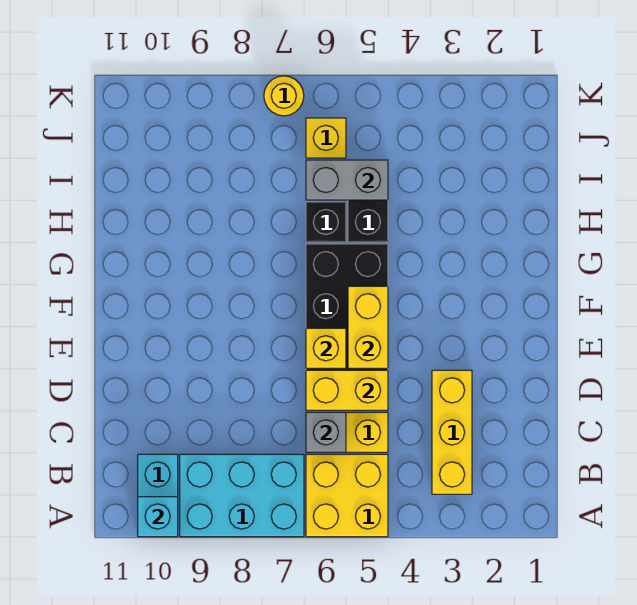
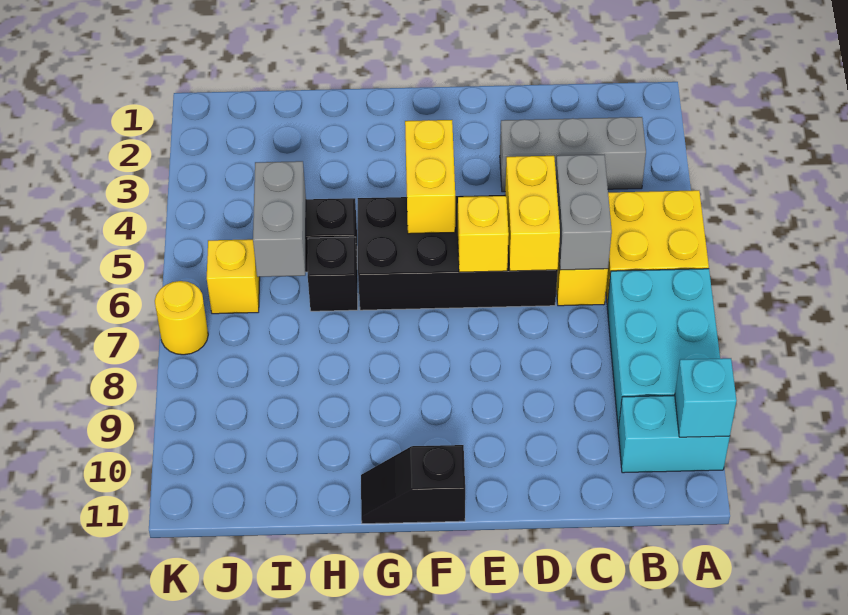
yellow 1x3 brick [432,370,472,494] -> grey 1x3 brick [500,117,646,192]
grey 1x1 brick [306,412,346,452] -> grey 1x2 brick [556,155,612,270]
yellow 1x2 brick [348,286,388,368] -> yellow 1x2 brick turned to [405,120,455,234]
none -> black 1x2 slope [361,445,465,524]

